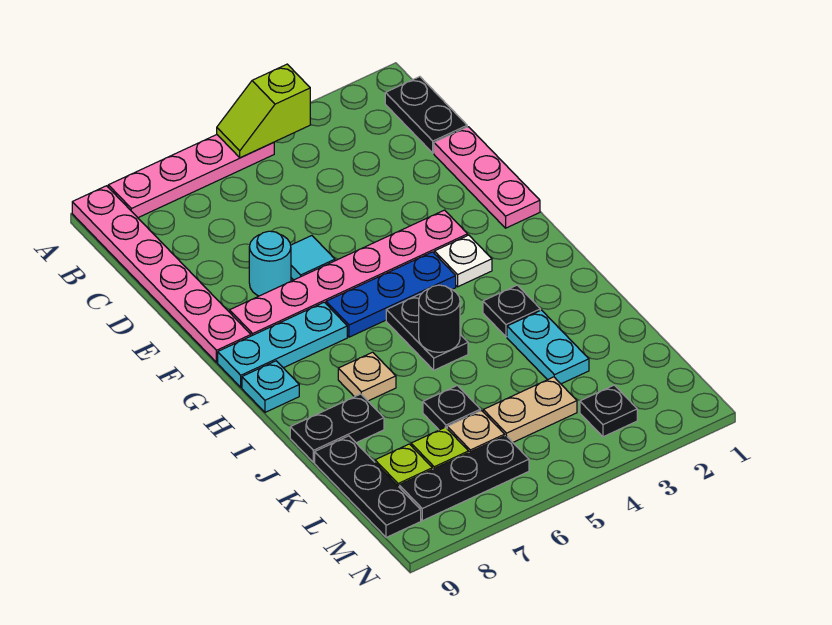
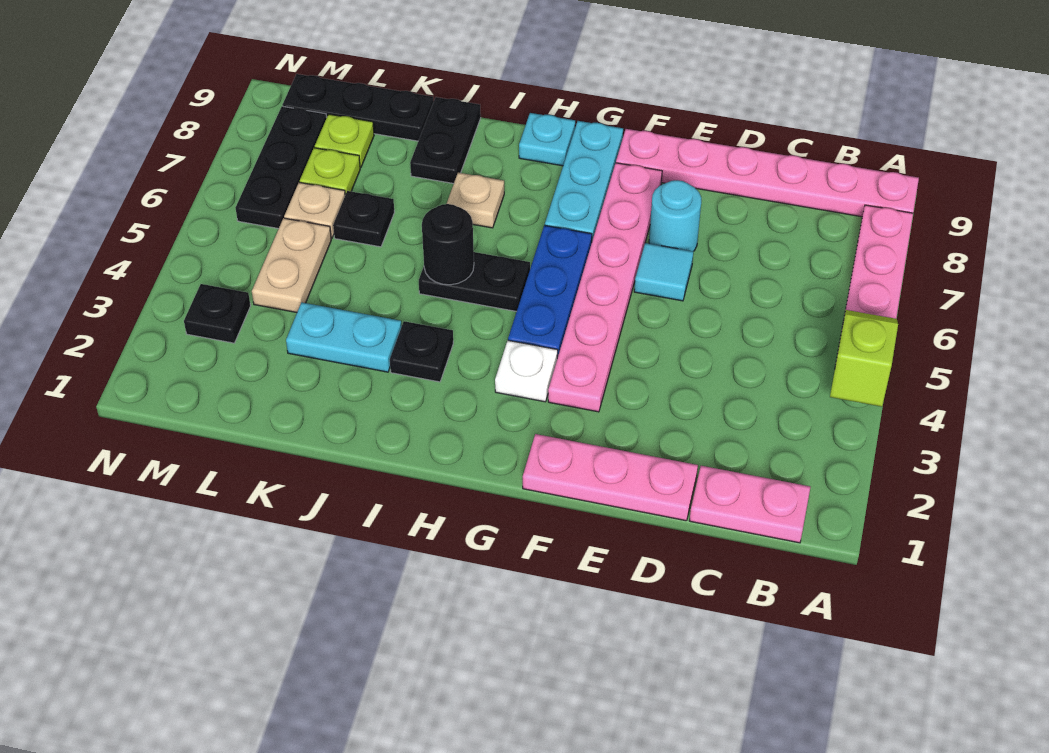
black 1x2 plate [385,77,467,153] -> pink 1x2 plate [690,466,810,543]

